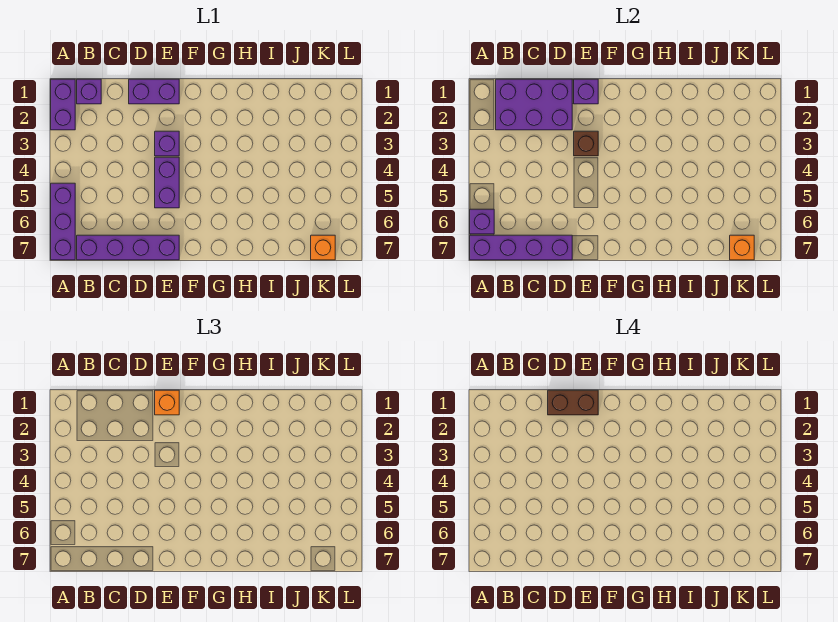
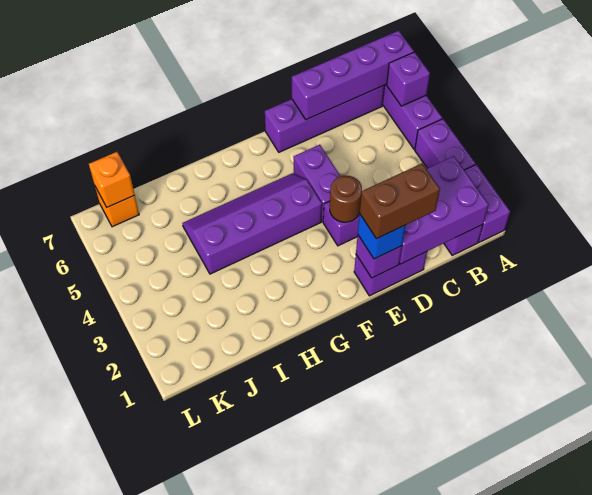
none -> purple 1x2 brick [415,119,476,170]
orange 1x1 brick [155,390,179,415] -> blue 1x1 brick [358,214,405,259]
brown 1x1 brick [574,131,598,156] -> brown 1x1 round brick [330,176,362,222]
none -> purple 2x4 slope [182,173,322,274]

